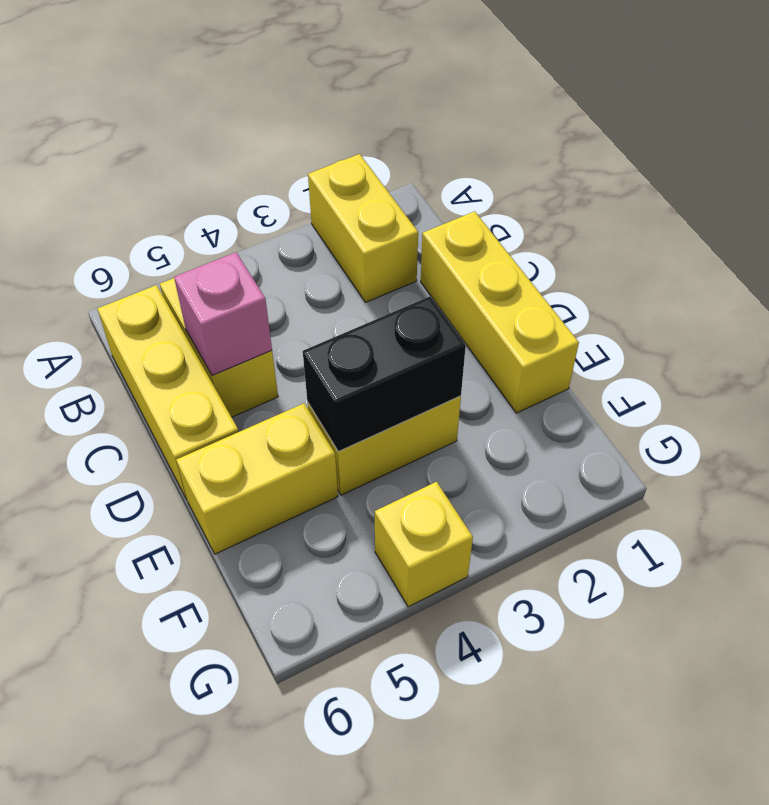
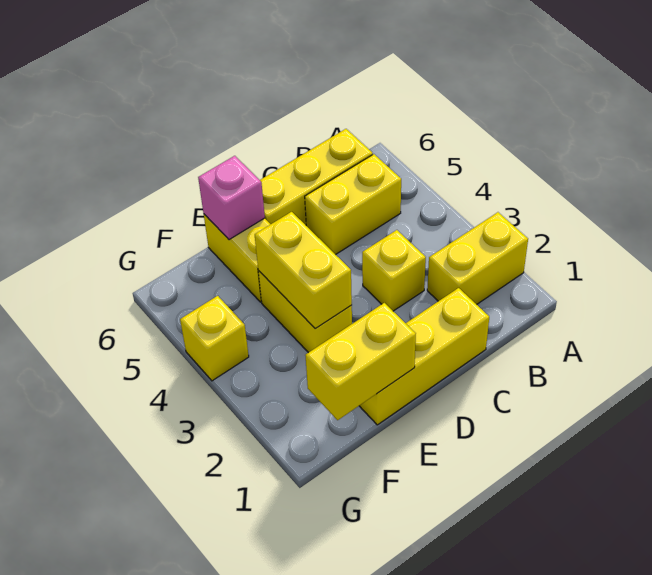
none -> yellow 1x1 brick [362,230,426,311]
pink 1x1 brick [174,252,272,375] -> pink 1x1 brick moved to [198,156,265,240]
none -> yellow 1x2 brick [305,303,416,420]
black 1x2 brick [303,297,466,451] -> yellow 1x2 brick [255,212,352,329]

